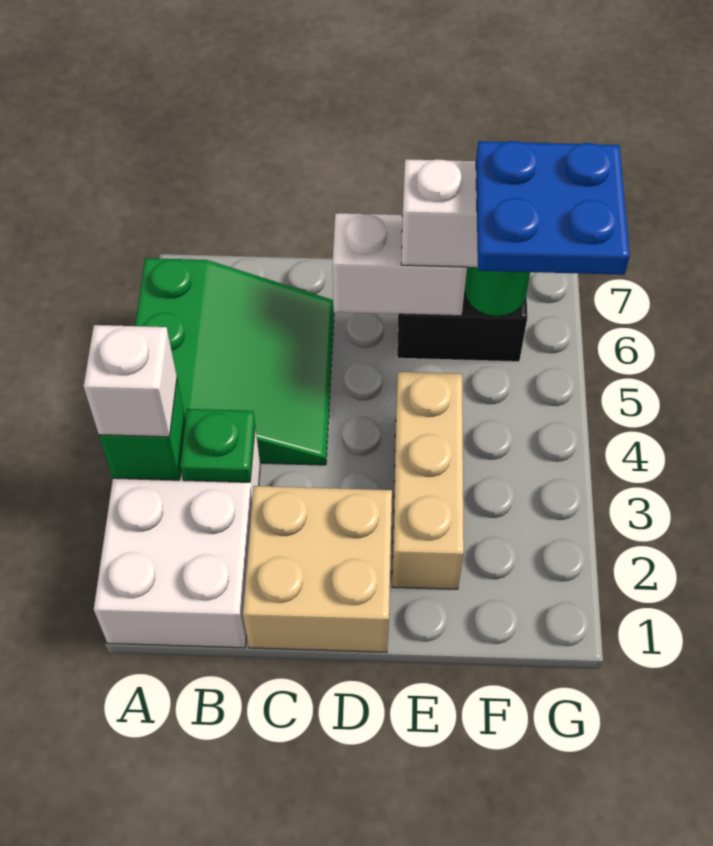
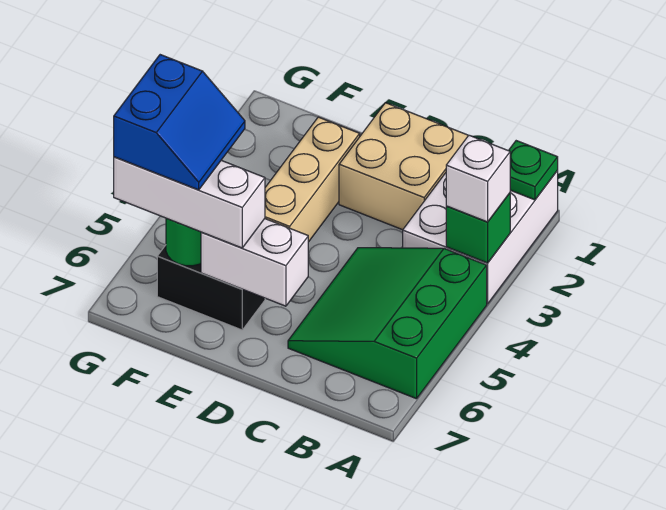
green 1x1 plate [180,409,255,482] -> green 1x1 plate moved to [508,141,558,200]
blue 2x2 plate [476,141,630,275] -> blue 2x2 slope [114,55,245,190]

